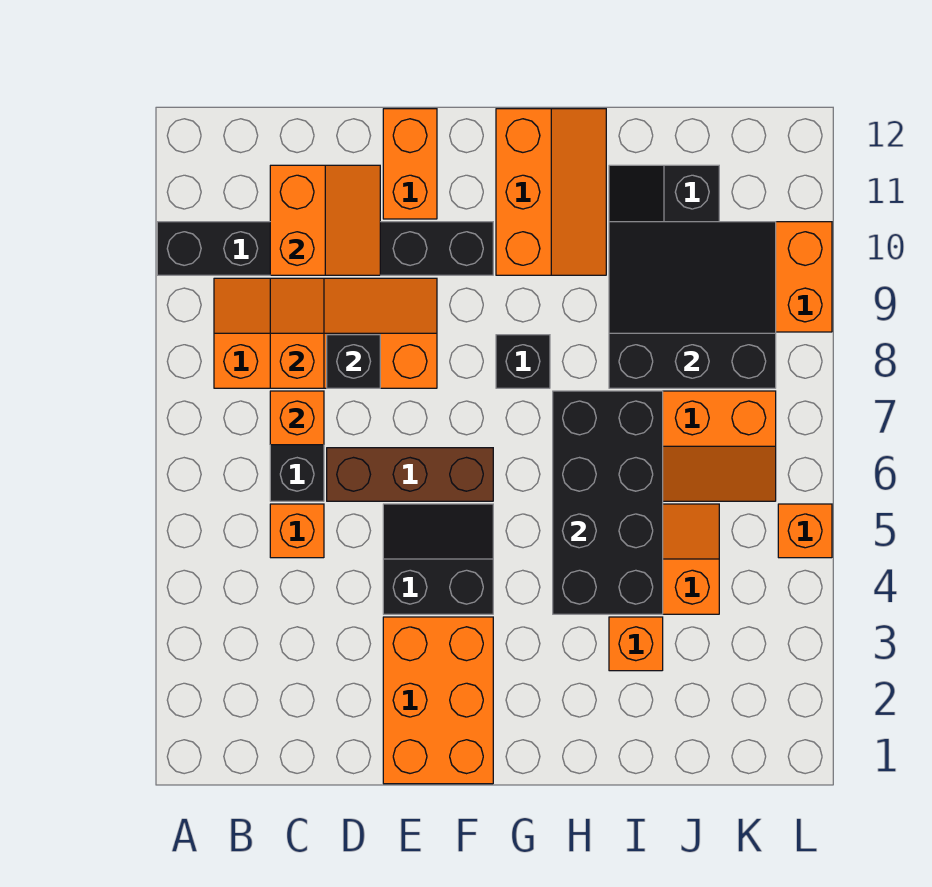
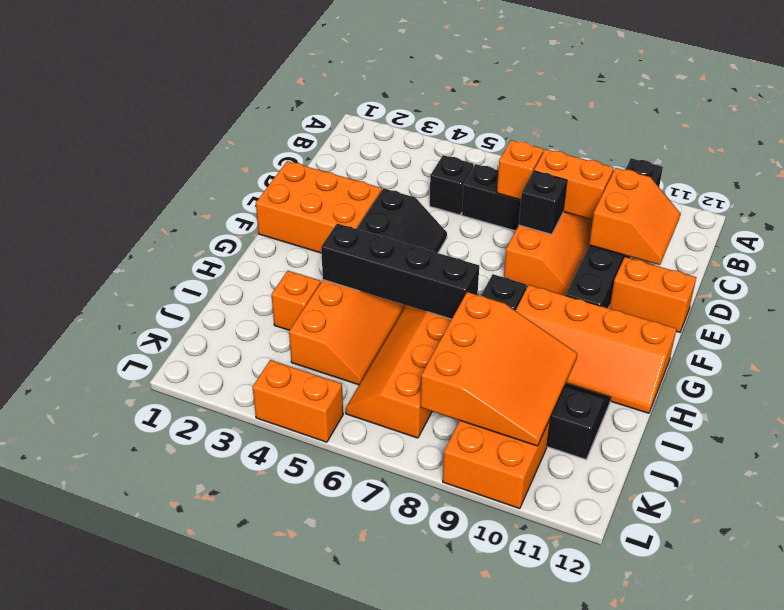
orange 1x1 brick [270,504,324,558] -> black 1x1 brick [430,155,474,215]
orange 1x2 slope [270,278,324,388] -> orange 1x2 brick [534,149,614,220]
orange 2x2 slope [270,165,380,275] -> orange 2x2 slope turned to [589,168,680,265]
brown 1x3 brick [327,448,493,501] -> none
orange 2x3 slope [496,109,606,275] -> orange 2x4 slope [516,285,676,413]
black 2x4 brick [553,391,663,614] -> black 1x4 brick [321,224,479,319]
black 3x3 slope [609,222,776,388] -> orange 3x3 slope [421,292,577,446]
orange 1x1 brick [778,504,832,558] -> orange 1x2 brick [253,360,343,442]

